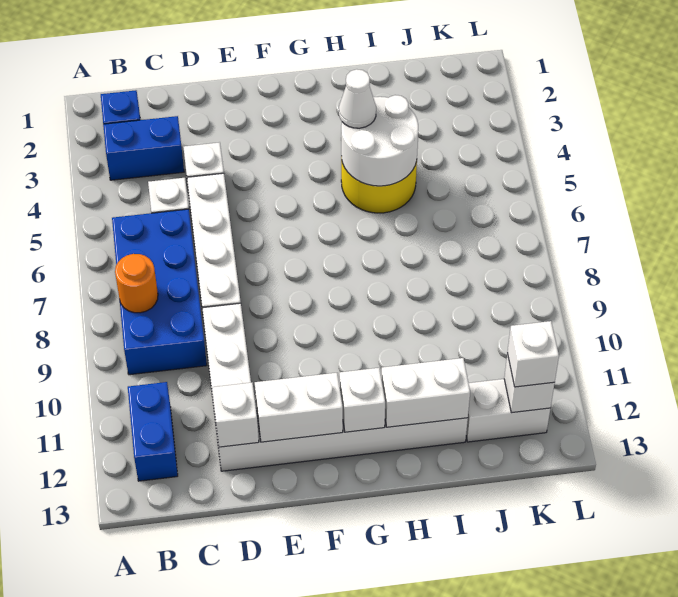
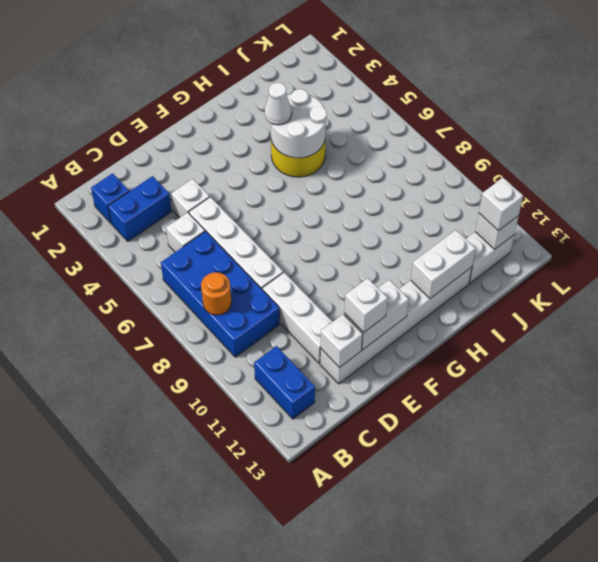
white 1x1 brick [339,368,385,432] -> white 1x1 brick moved to [344,278,388,332]

